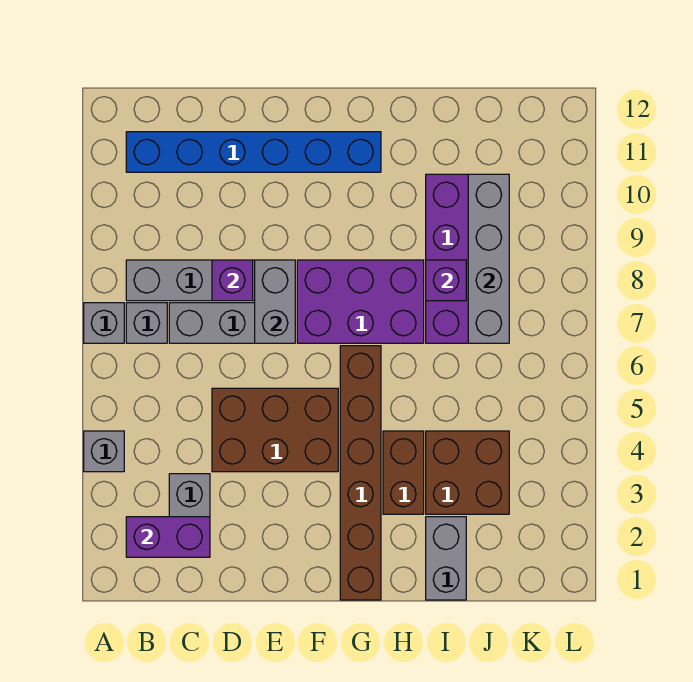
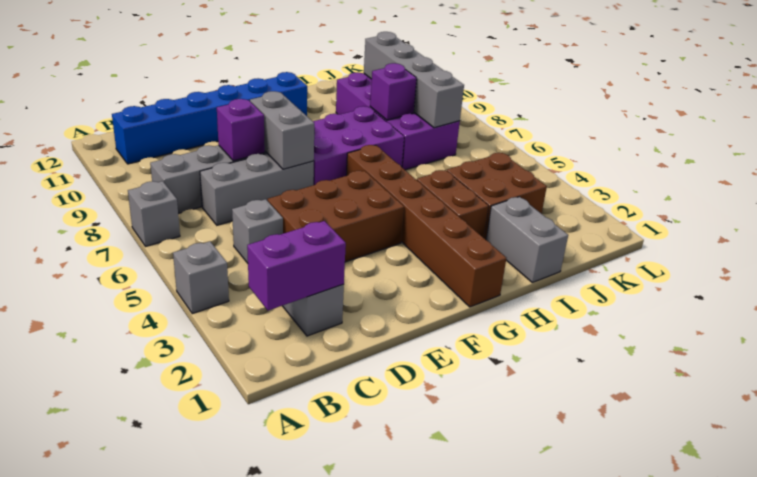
grey 1x1 brick [126,303,167,343] -> grey 1x1 brick moved to [232,199,283,263]

